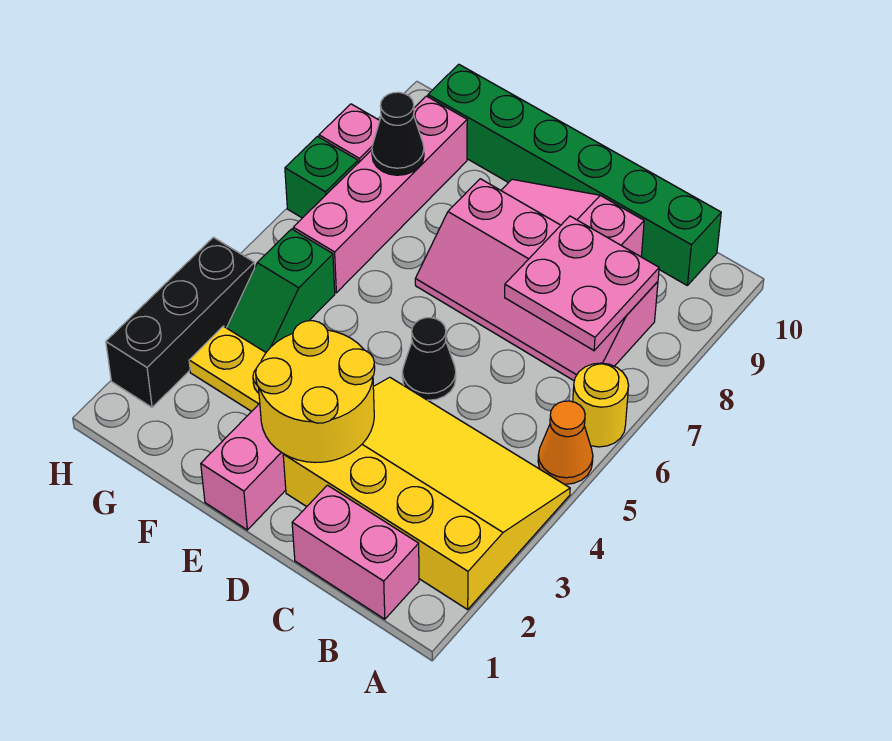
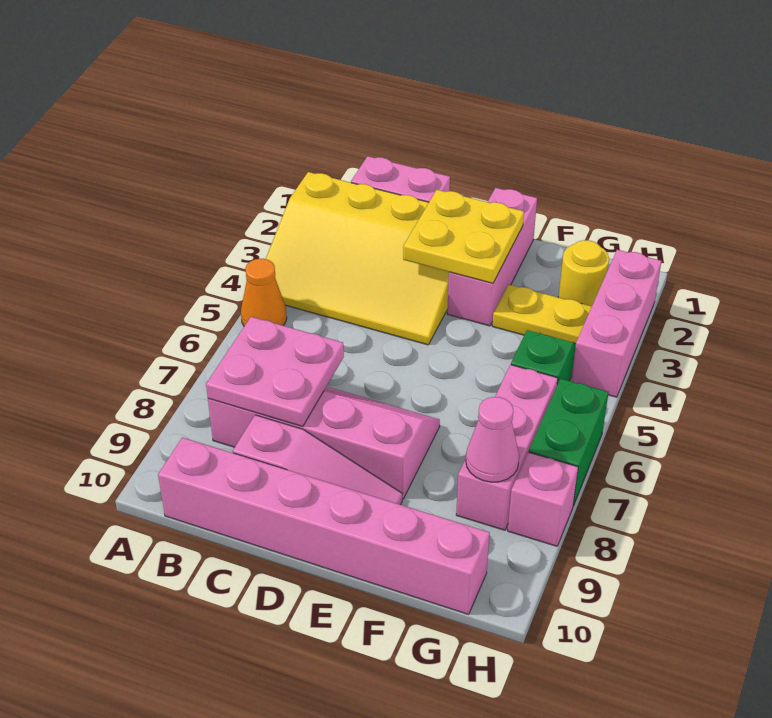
yellow 1x1 round brick [573,363,629,447] -> yellow 1x1 round brick moved to [559,240,609,306]
green 1x6 brick [428,64,721,285] -> pink 1x6 brick [158,437,490,614]
yellow 2x2 round brick [256,321,375,463] -> yellow 2x2 plate [403,190,524,283]
black 1x1 cone [402,318,456,400] -> none
pink 1x4 brick [293,96,467,293] -> pink 1x3 brick [456,365,558,530]
black 1x1 cone [372,92,424,175] -> pink 1x1 cone [466,397,519,482]
black 1x3 brick [106,237,255,407] -> pink 1x3 brick [571,250,662,397]
green 1x1 brick [285,136,358,218] -> green 1x2 brick [529,379,609,506]

